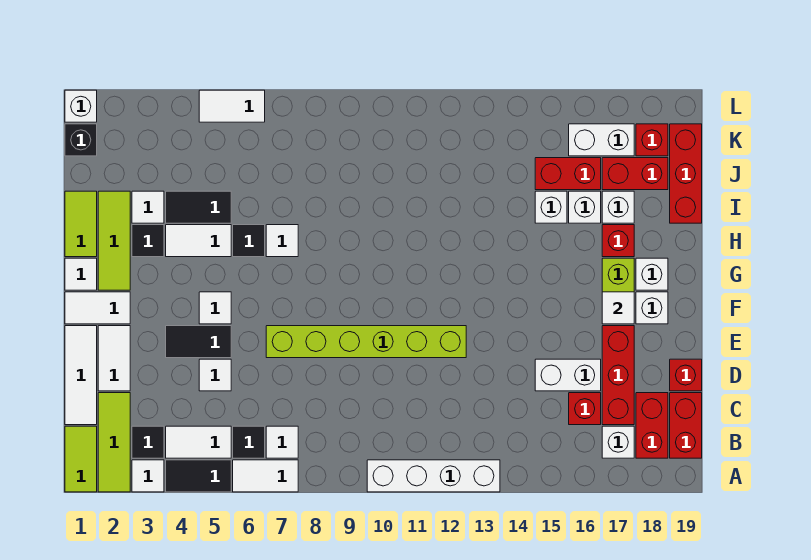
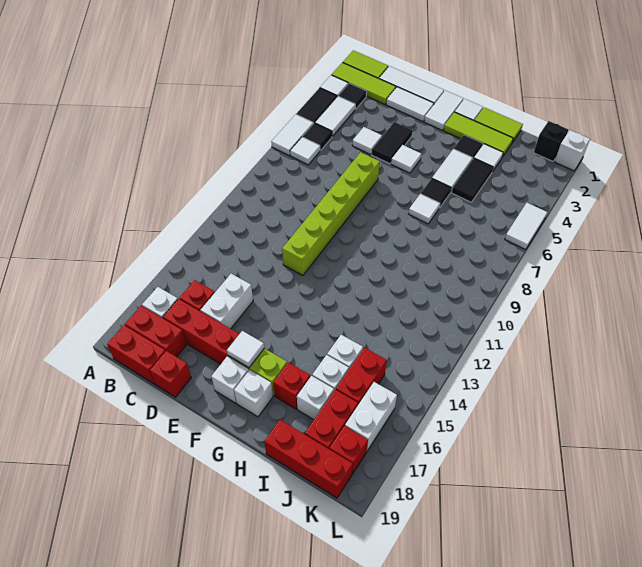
white 1x4 brick [367,460,500,492] -> none

